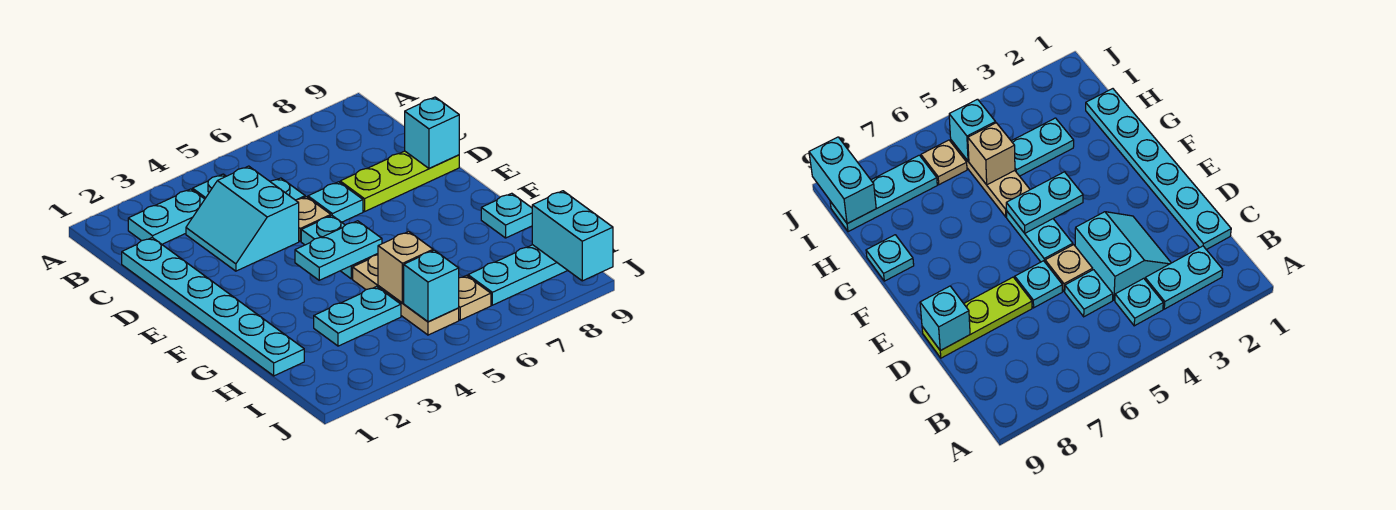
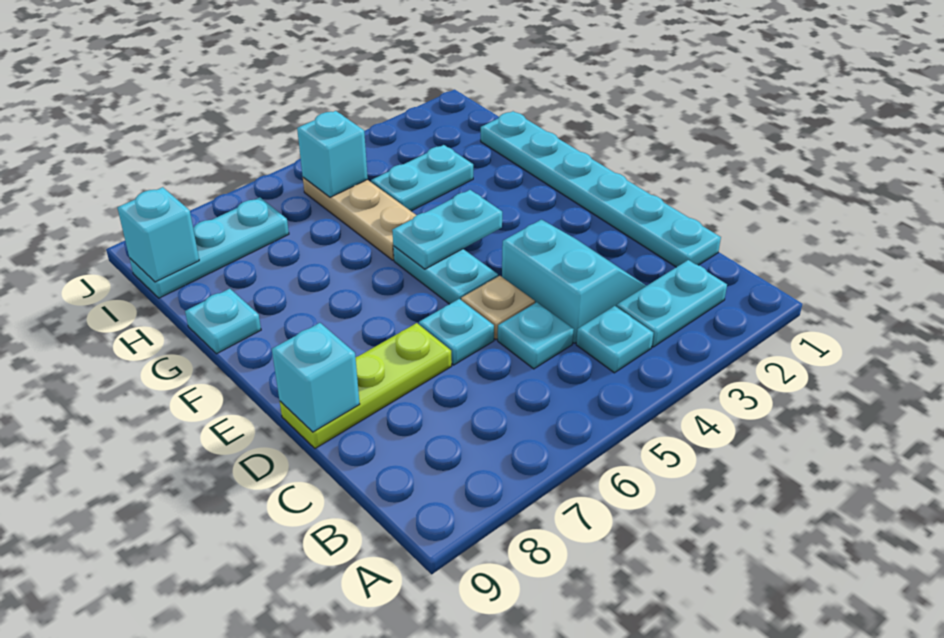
tan 1x1 brick [378,232,433,303] -> none
tan 1x1 plate [459,276,491,320] -> none
cyan 1x2 brick [532,191,613,281] -> cyan 1x1 brick [117,187,199,282]

